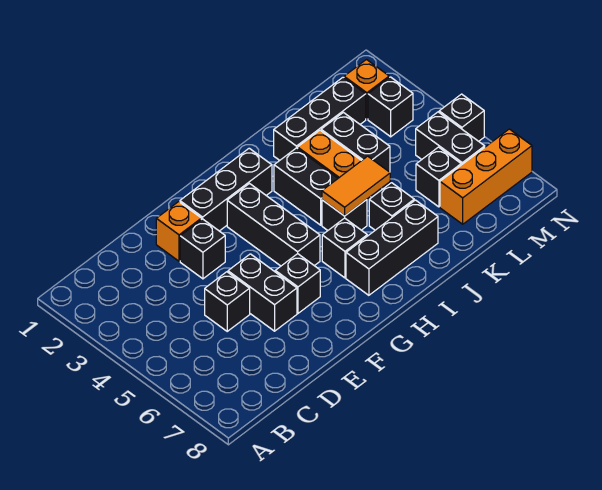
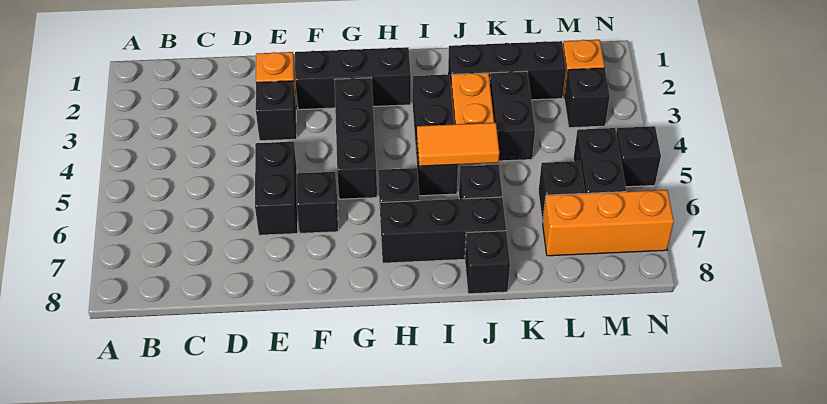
black 1x1 brick [205,272,250,331] -> black 1x1 brick moved to [465,231,510,294]

